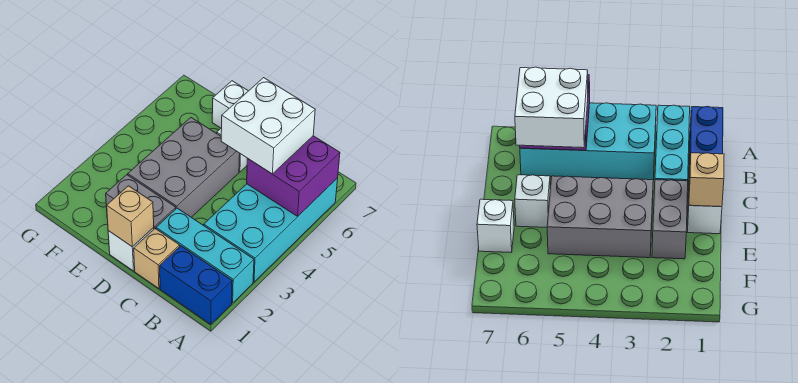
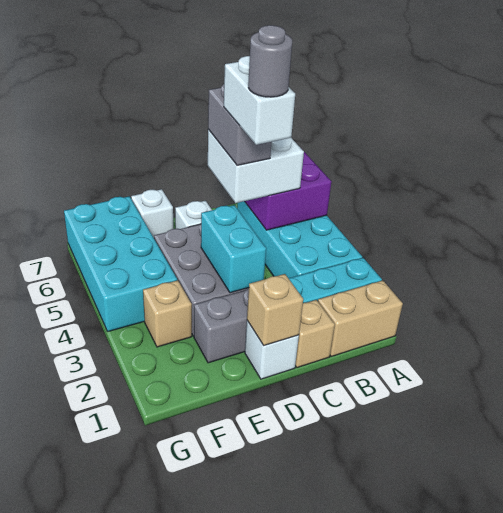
blue 1x2 brick [160,246,232,324] -> tan 1x2 brick [318,281,403,356]
none -> white 1x2 brick [224,56,295,145]
none -> grey 1x1 round brick [248,25,292,97]
none -> grey 1x2 brick [208,84,271,165]
none -> cyan 1x2 brick [201,205,266,293]
none -> tan 1x1 brick [143,280,192,347]
none -> cyan 2x4 brick [64,196,177,331]

